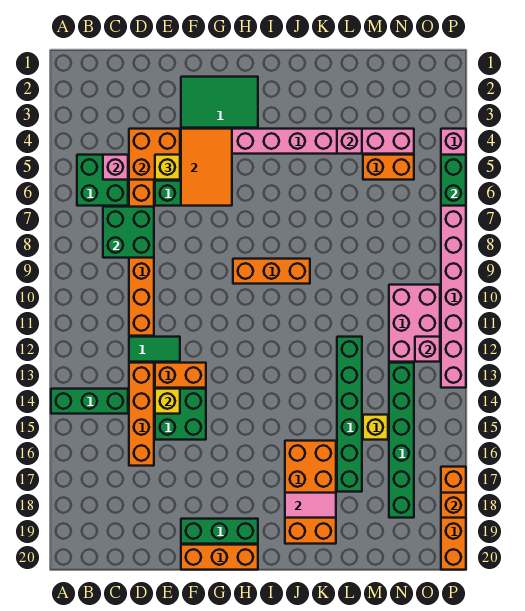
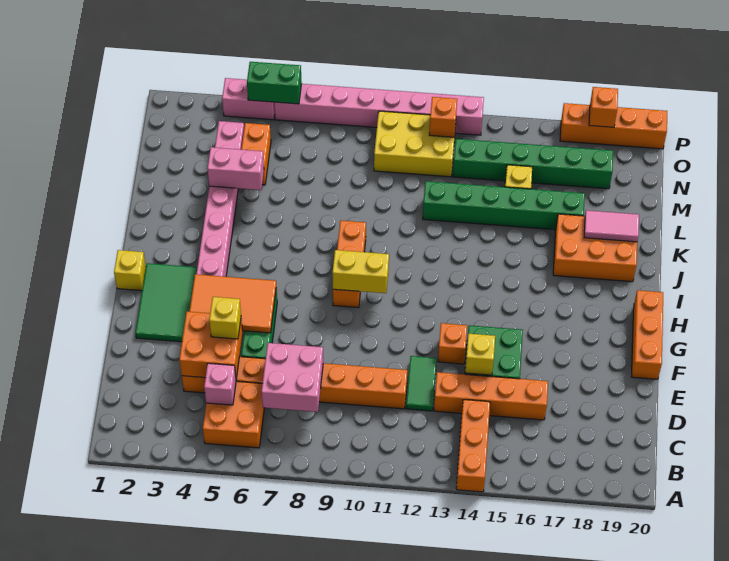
green 1x3 brick [51,389,128,414] -> orange 1x3 brick [456,400,490,492]
green 2x2 brick [77,155,128,206] -> orange 2x2 brick [203,381,264,448]
green 2x2 brick [103,207,154,258] -> pink 2x2 brick [261,343,323,412]
orange 1x2 brick [155,363,206,388] -> orange 1x1 brick [438,323,467,364]
green 1x3 brick [181,519,258,544] -> none
none -> yellow 1x1 brick [114,250,146,291]
none -> yellow 1x2 brick [332,250,389,293]
orange 2x4 brick [285,441,336,544] -> orange 2x3 brick [553,214,637,282]
pink 1x2 tile [285,493,336,518] -> pink 1x2 tile turned to [584,210,639,242]
pink 1x1 brick [337,129,362,154] -> pink 1x2 brick [207,147,264,190]
pink 2x3 brick [389,285,440,362] -> yellow 2x3 brick [374,111,455,177]
pink 1x1 brick [415,337,440,362] -> orange 1x1 brick [429,97,457,137]

